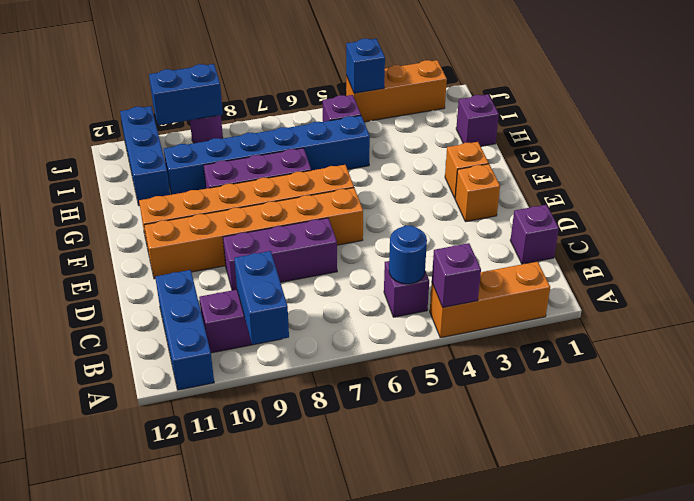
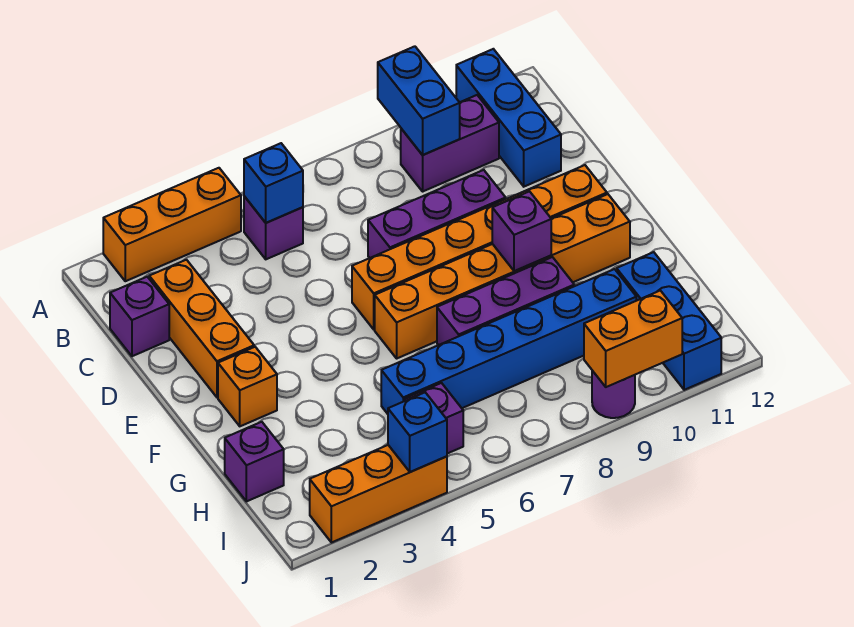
purple 1x1 brick [432,243,481,307] -> purple 1x1 brick moved to [492,191,551,271]
blue 1x1 round brick [389,226,427,284] -> blue 1x1 brick [244,143,303,223]
orange 1x1 brick [455,164,500,222] -> orange 1x3 brick [149,260,254,397]
blue 1x2 brick [149,64,223,125] -> orange 1x2 brick [584,291,682,387]

